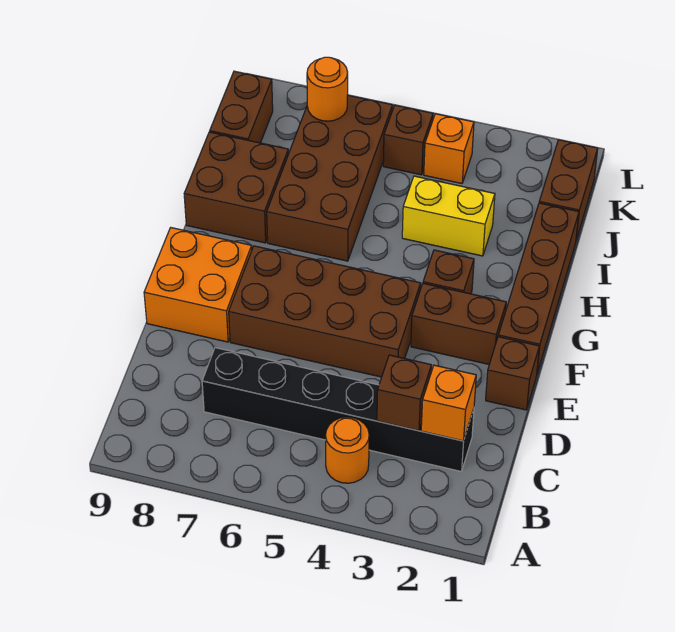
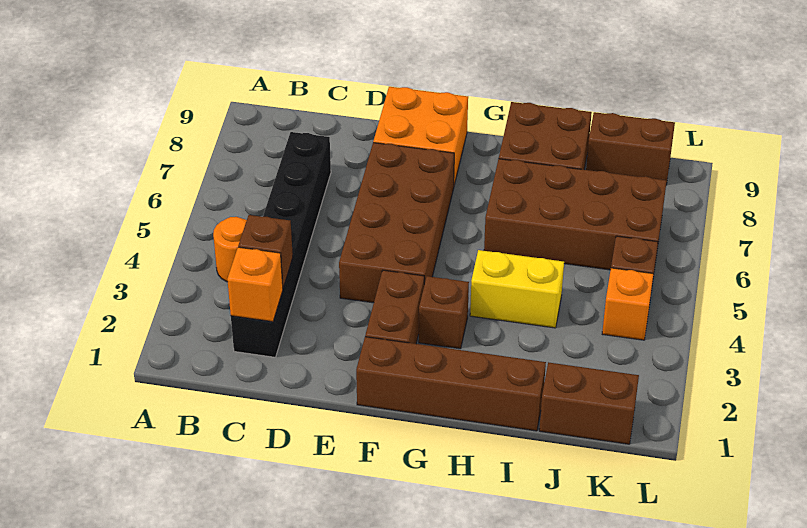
brown 1x1 brick [486,337,539,410] -> none
yellow 1x2 brick [402,176,495,256] -> yellow 1x2 brick turned to [470,250,564,328]
orange 1x1 round brick [307,57,348,121] -> none

